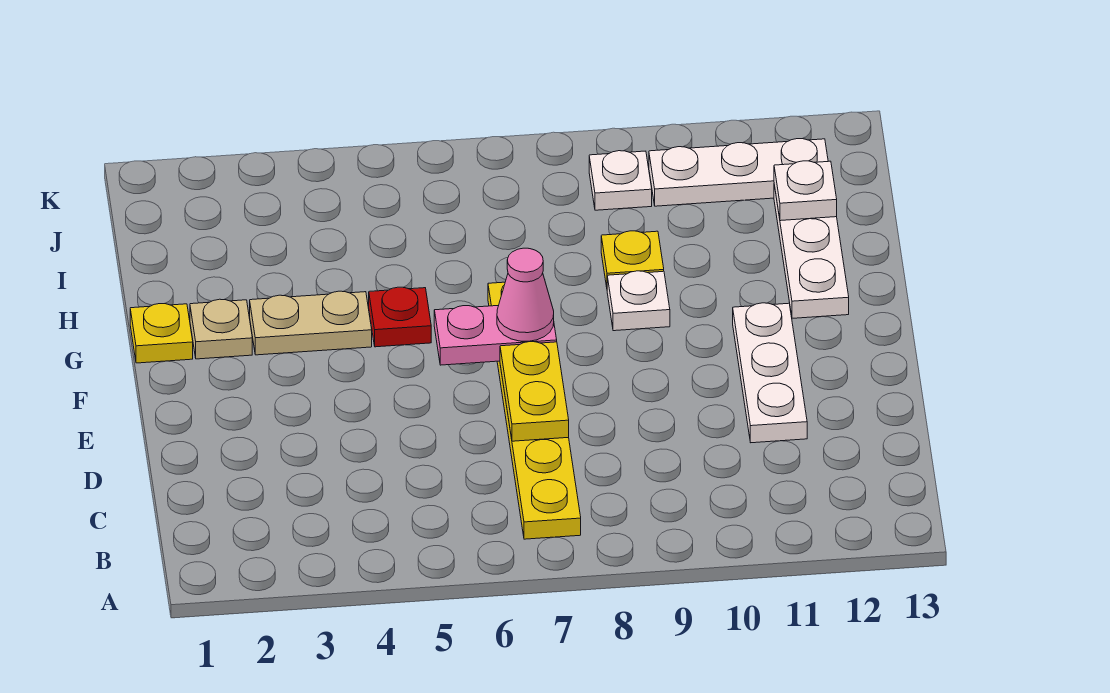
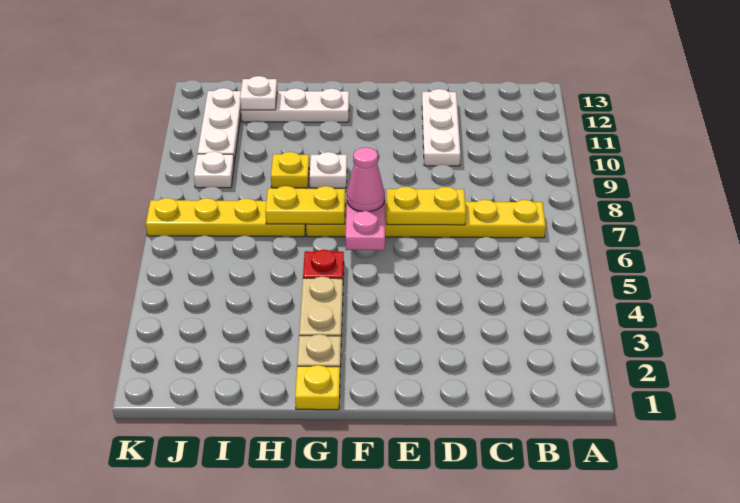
white 1x3 plate [733,303,807,443] -> white 1x3 plate turned to [422,89,460,166]
none -> yellow 1x2 plate [265,186,345,224]
none -> yellow 1x4 plate [146,198,306,237]

